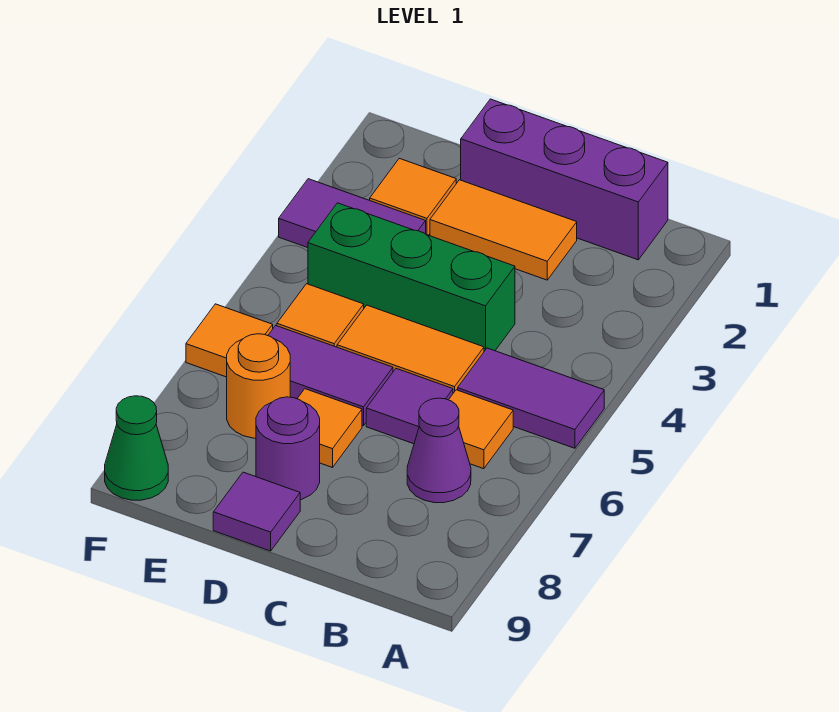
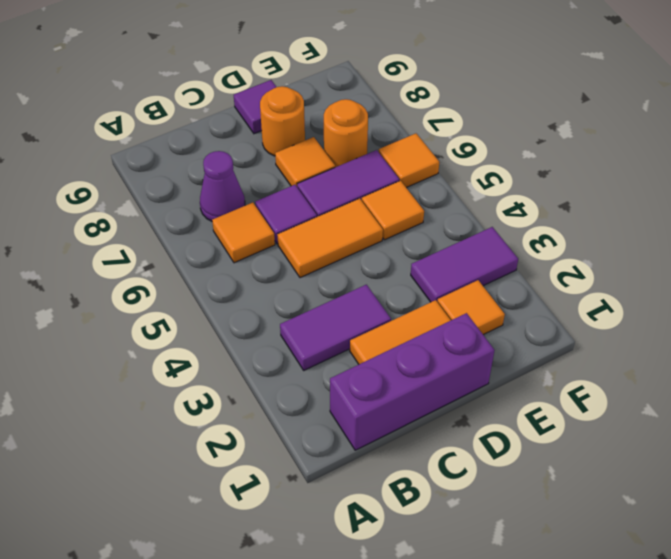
purple 1x2 tile [458,348,604,448] -> purple 1x2 tile moved to [280,285,391,370]
green 1x3 brick [308,203,515,351] -> none
purple 1x1 round brick [256,397,320,500] -> orange 1x1 round brick [260,86,305,156]
green 1x1 cone [105,396,168,500] -> none

